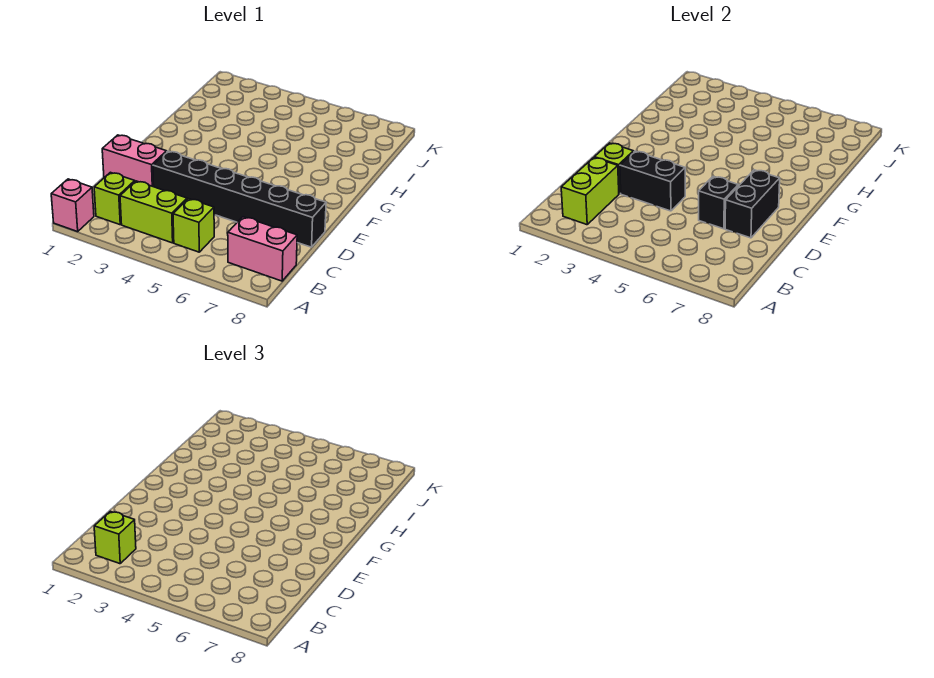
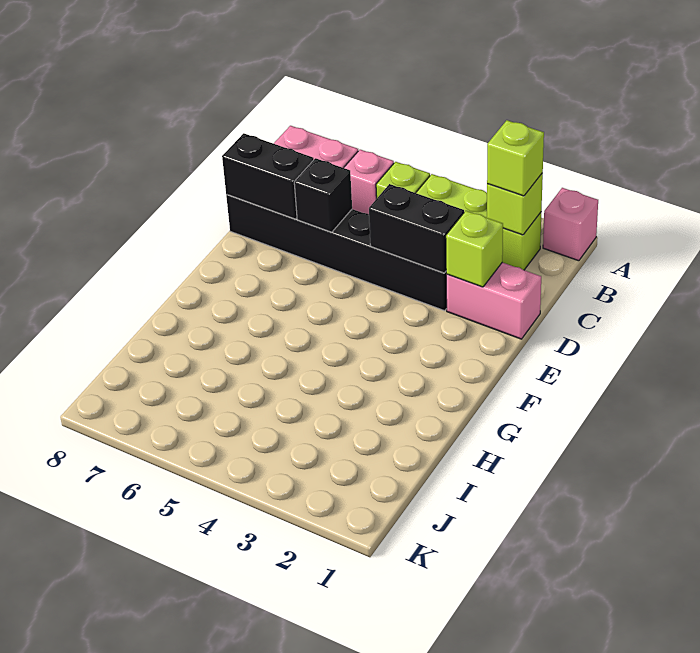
lime 1x2 brick [561,158,619,225] -> lime 1x1 brick [487,173,543,235]
none -> pink 1x1 brick [344,150,394,214]
black 1x2 brick [725,170,780,238] -> black 1x2 brick turned to [222,133,314,219]

